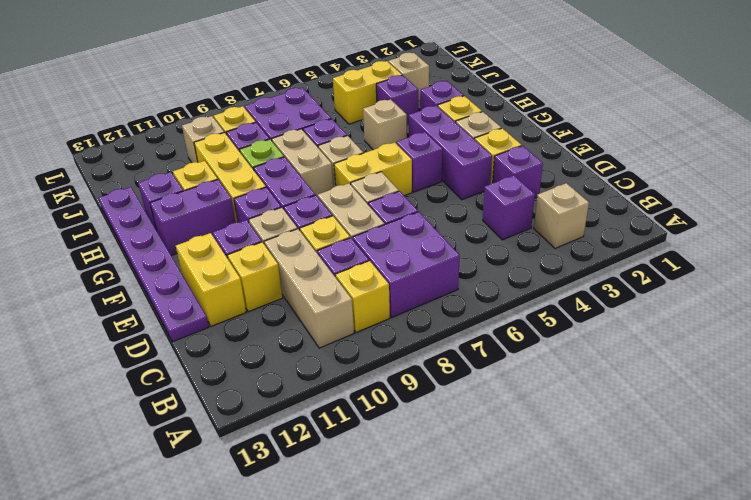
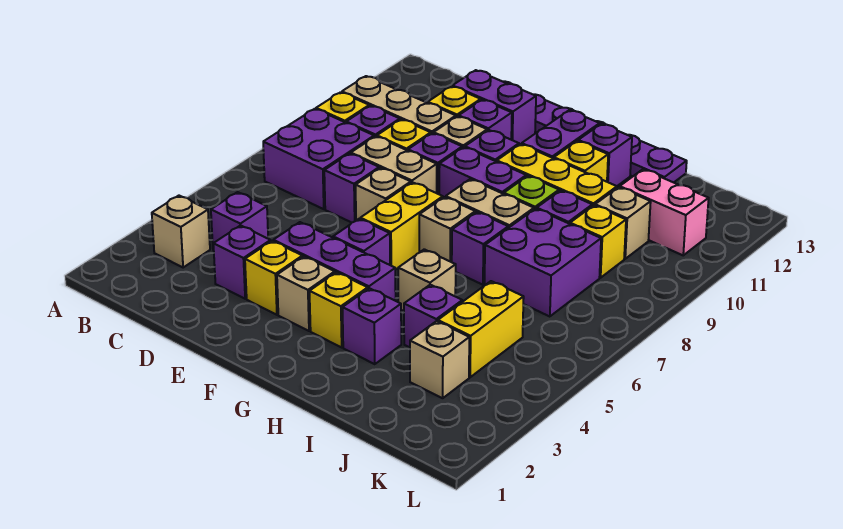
yellow 1x2 brick [176,233,246,326] -> purple 1x2 brick [453,70,536,145]
none -> pink 1x2 brick [620,169,709,255]

